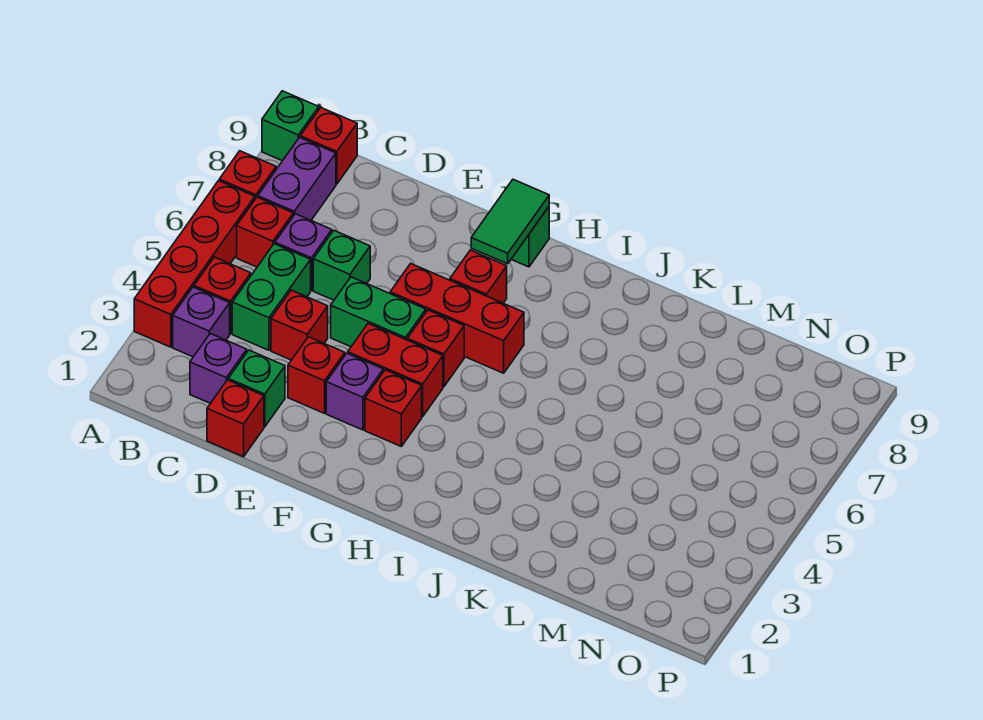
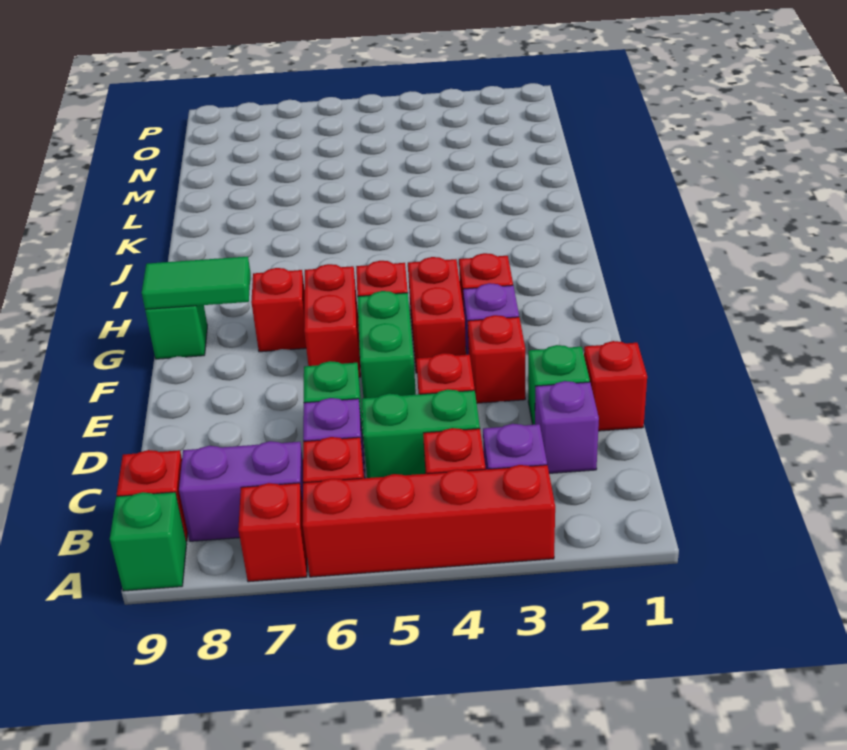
red 1x3 brick [390,264,524,373] -> red 1x2 brick [304,264,361,377]

